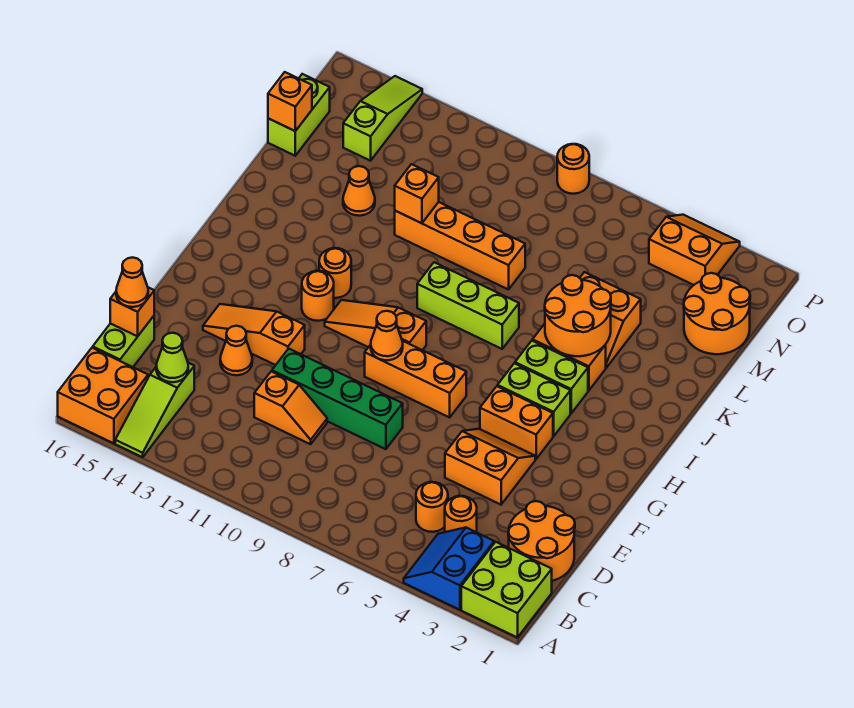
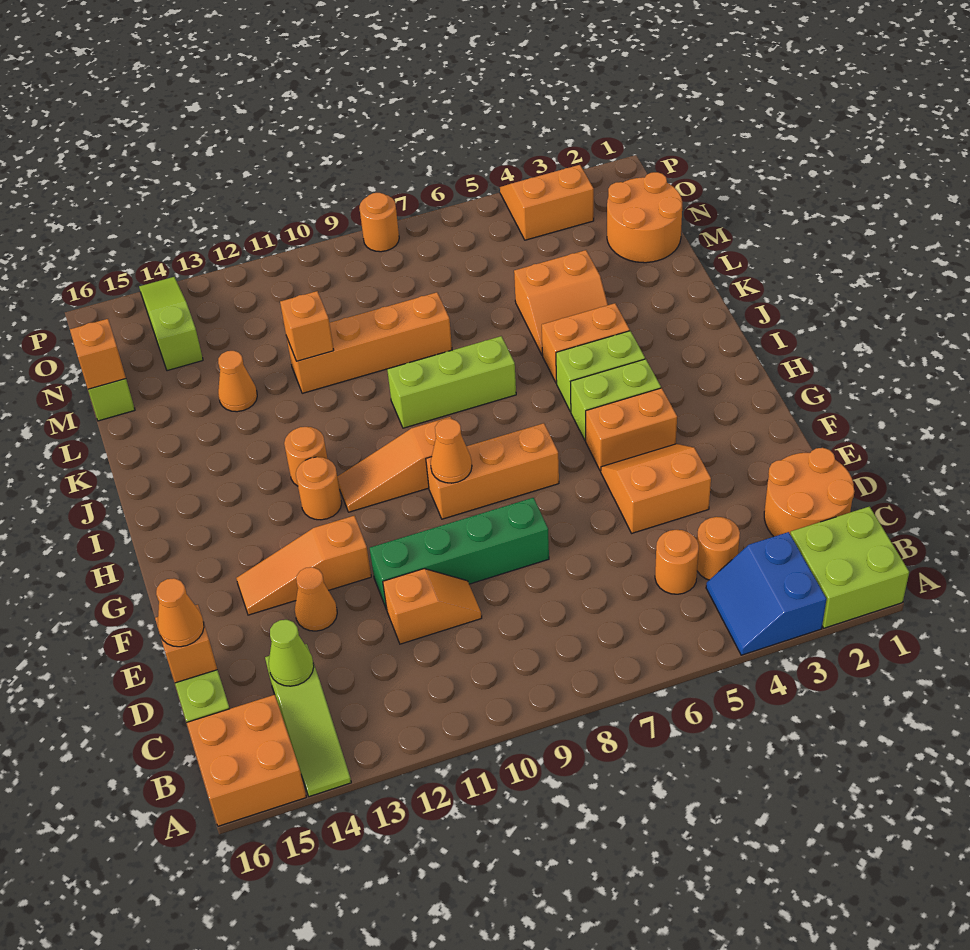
orange 2x2 round brick [545,275,611,356] -> none

